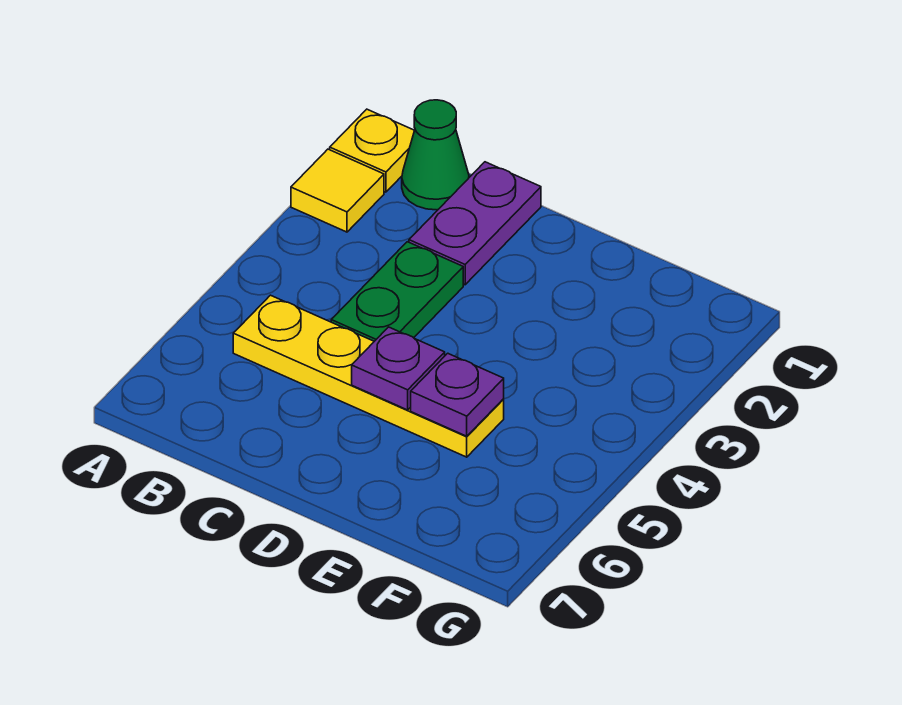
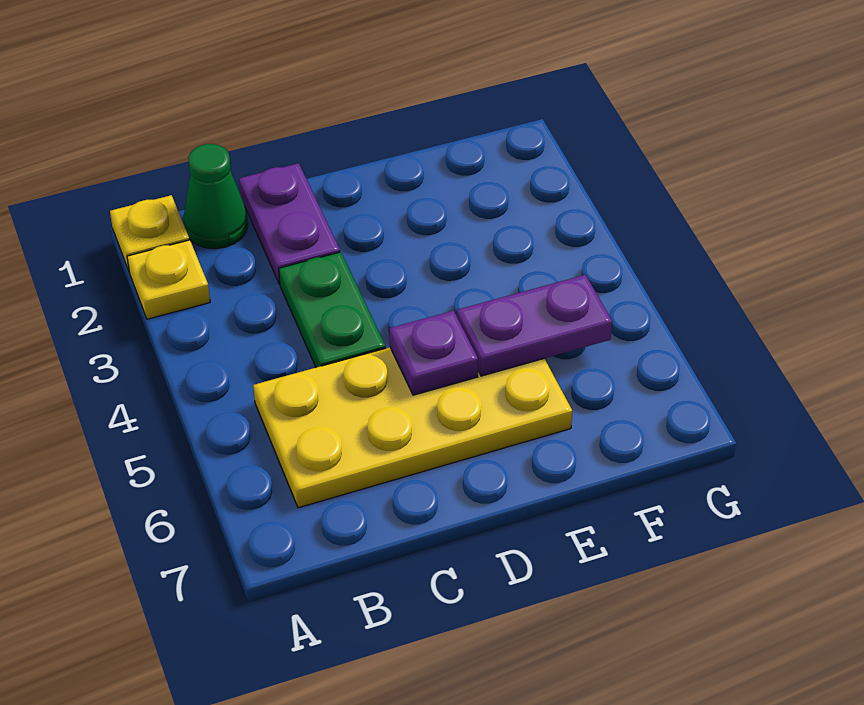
yellow 1x1 tile [291,149,384,232] -> yellow 1x1 plate [127,240,210,319]
yellow 1x4 plate [233,295,504,457] -> yellow 2x4 plate [253,347,572,508]
purple 1x1 plate [411,353,504,436] -> purple 1x2 plate [457,275,612,376]

